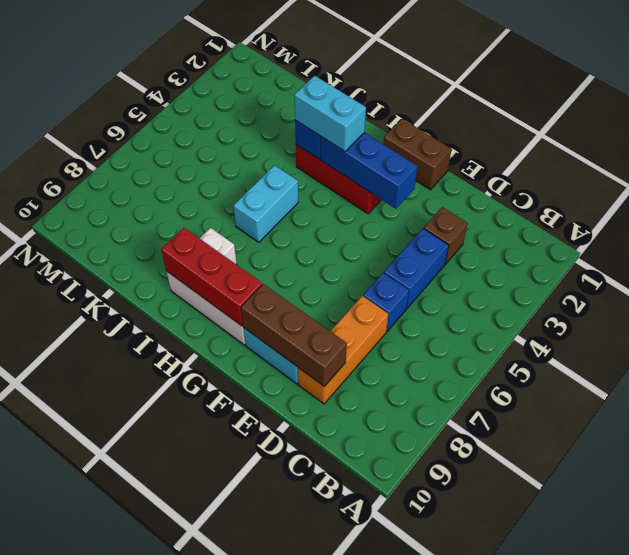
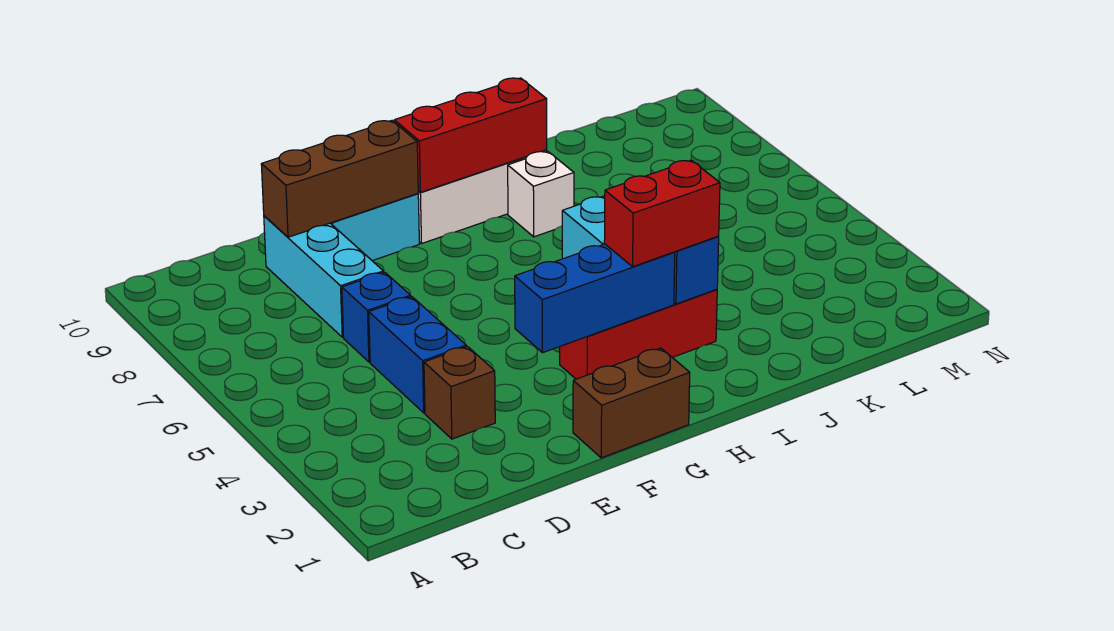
orange 1x3 brick [298,296,388,404] -> cyan 1x3 brick [264,216,383,337]
cyan 1x2 brick [294,76,366,152] -> red 1x2 brick [604,160,720,267]

